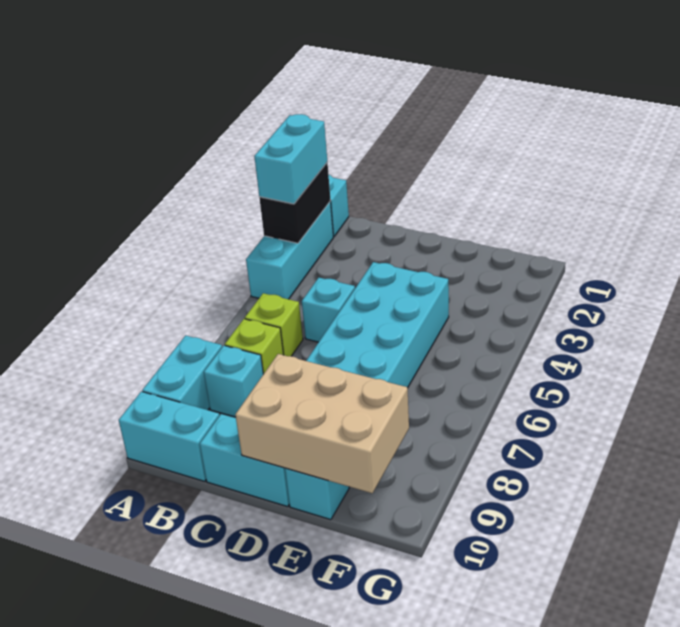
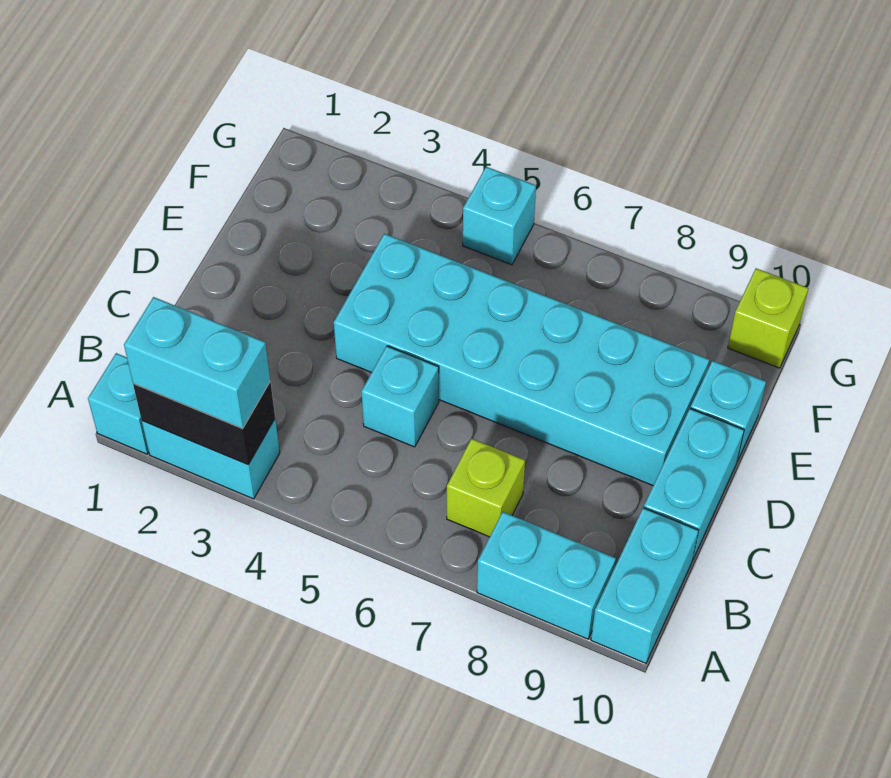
cyan 1x3 brick [246,201,333,299] -> cyan 1x2 brick [142,420,280,499]
lime 1x1 brick [245,293,303,356] -> lime 1x1 brick moved to [728,268,809,368]
cyan 1x1 brick [204,346,263,417] -> cyan 1x1 brick moved to [463,167,536,265]
tan 2x3 brick [235,354,409,493] -> none

